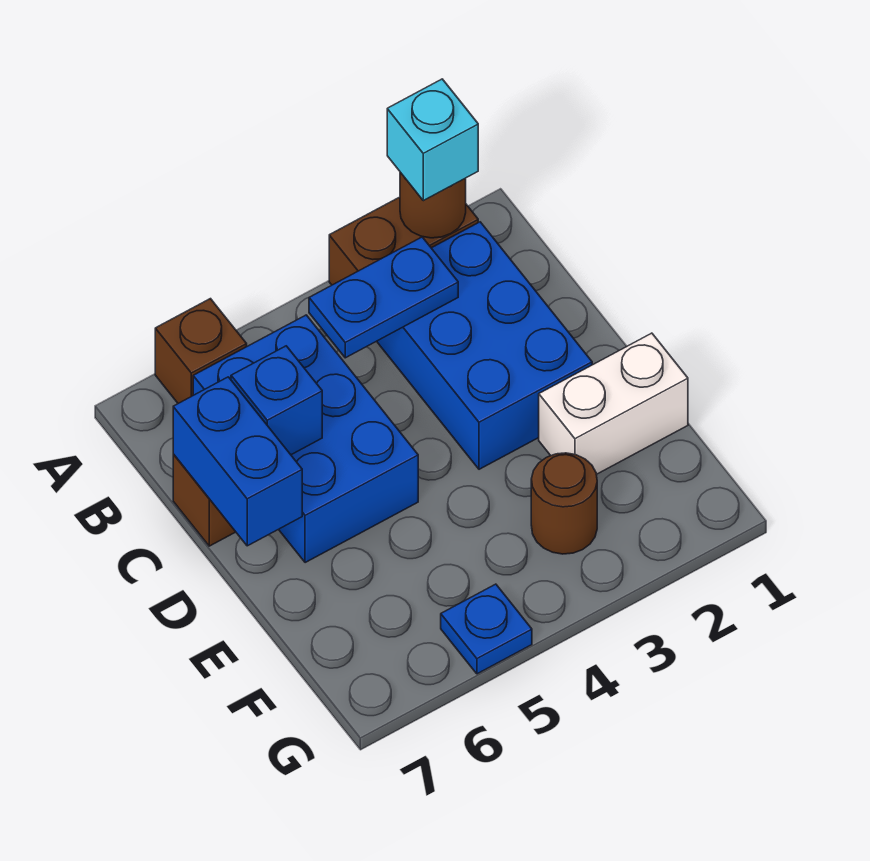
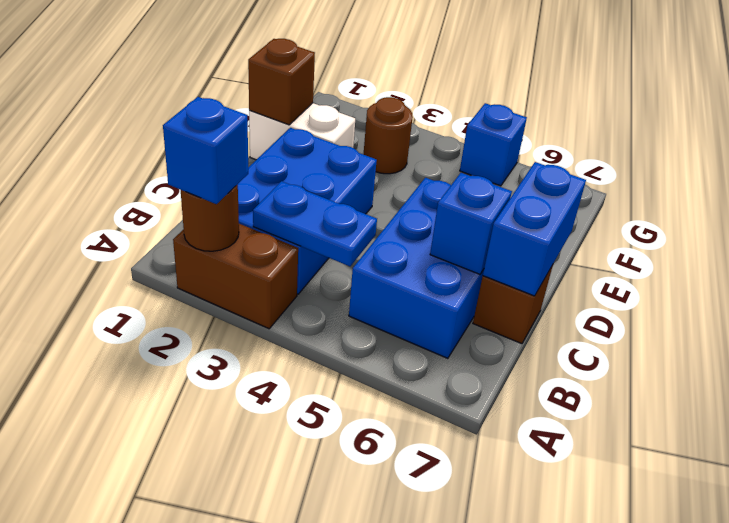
cyan 1x1 brick [387,79,478,201] -> blue 1x1 brick [163,97,248,204]
brown 1x1 brick [155,299,247,403] -> brown 1x1 brick moved to [248,39,315,125]
blue 1x1 plate [441,584,532,674] -> blue 1x1 brick [460,103,527,186]

